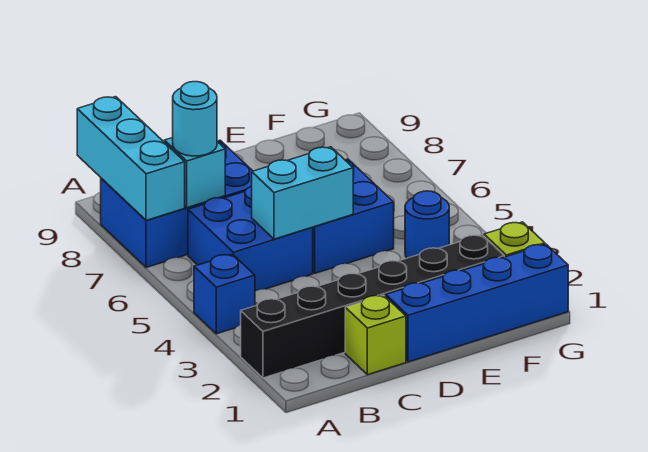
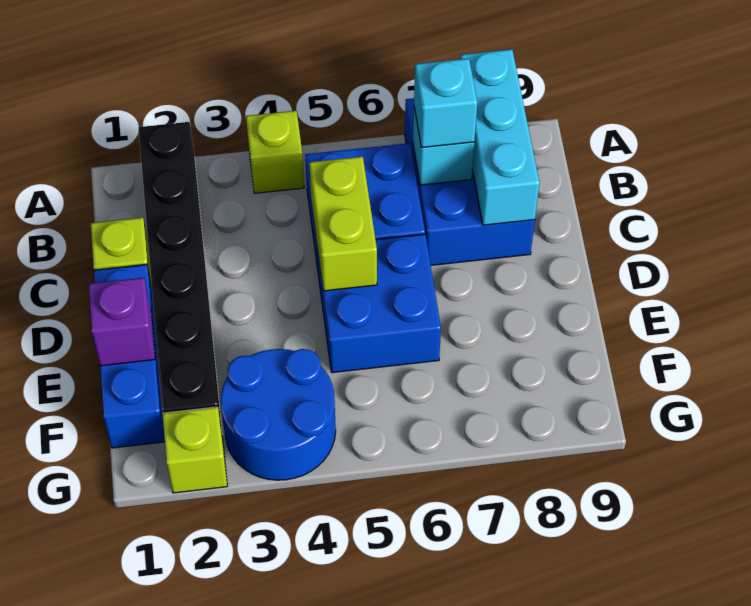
blue 1x1 brick [194,254,255,334] -> lime 1x1 brick [246,111,304,193]
cyan 1x3 brick [77,97,185,220] -> cyan 1x3 brick turned to [461,49,540,225]
cyan 1x1 round brick [173,82,217,156] -> cyan 1x1 brick [414,58,477,148]
cyan 1x2 brick [252,147,353,239] -> lime 1x2 brick [309,156,377,291]
blue 1x4 brick [386,244,568,362] -> blue 1x3 brick [94,264,165,448]
none -> purple 1x1 brick [89,278,155,366]
blue 1x1 round brick [405,191,449,258] -> blue 2x2 round brick [221,349,336,480]

